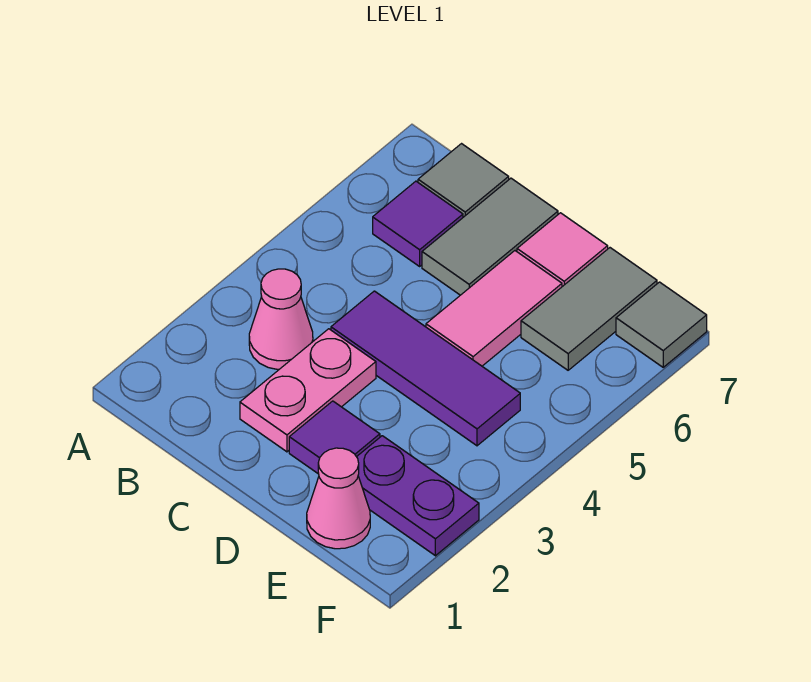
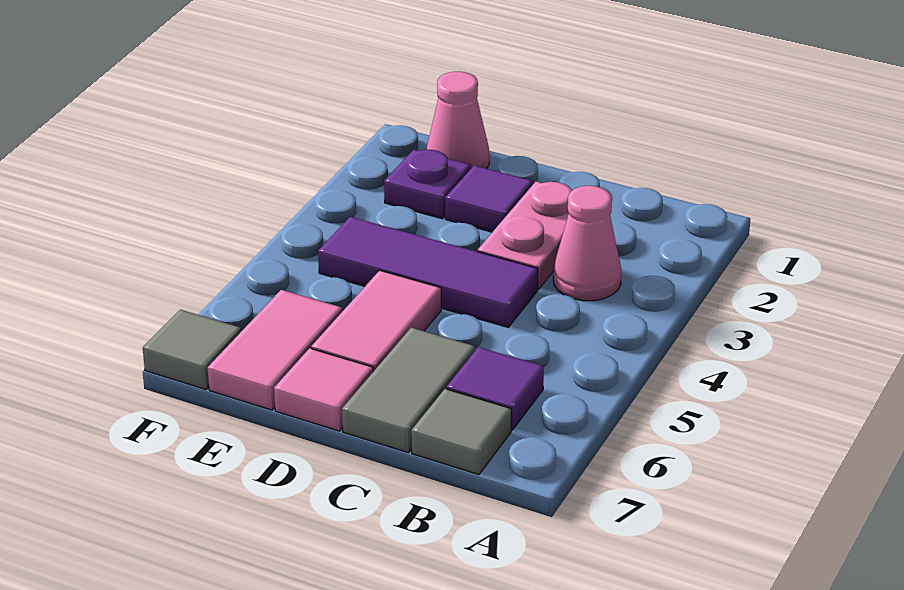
purple 1x2 plate [357,436,479,556] -> purple 1x1 plate [384,150,471,219]
grey 1x2 tile [521,248,657,370] -> pink 1x2 tile [208,290,342,410]

